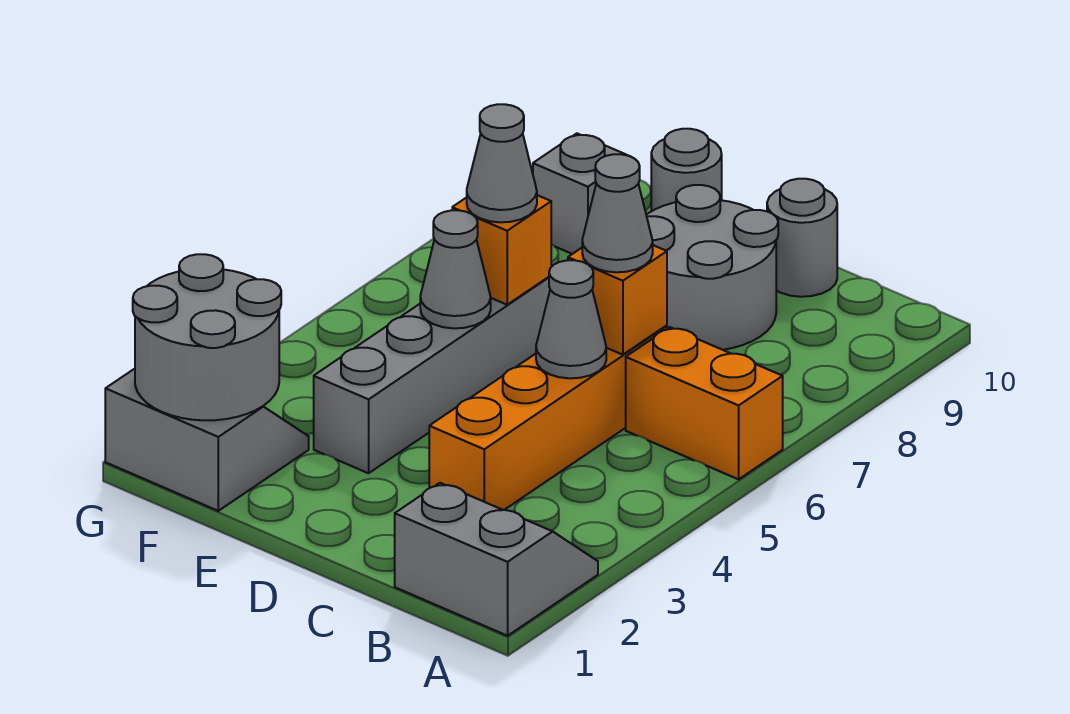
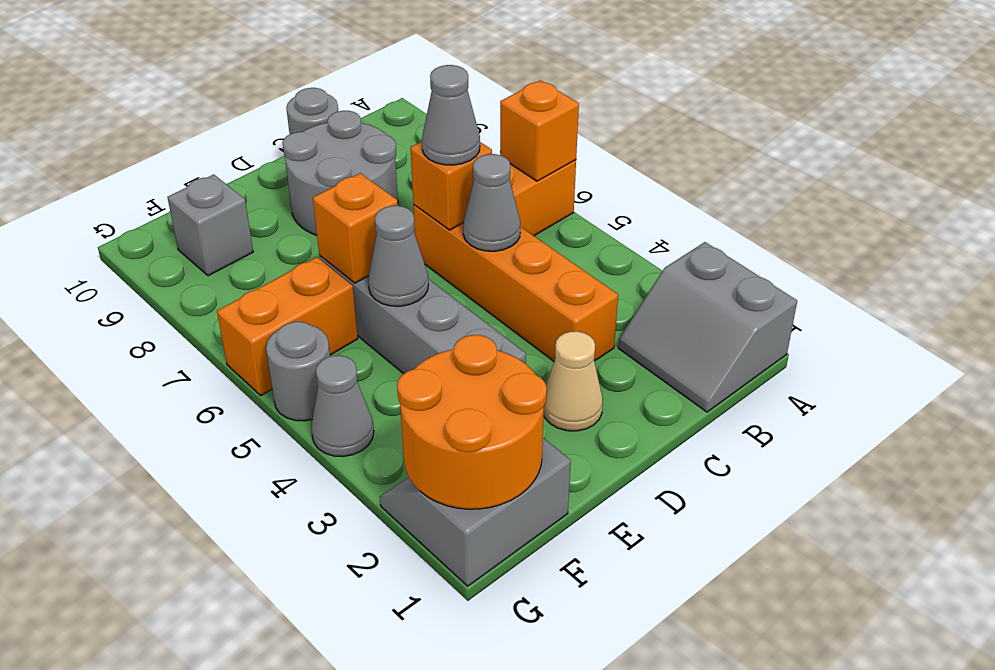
grey 2x2 slope [395,483,598,636] -> grey 2x2 slope turned to [618,242,797,412]
none -> orange 1x1 brick [500,80,579,181]
none -> tan 1x1 cone [544,331,603,431]
grey 1x1 cone [467,104,537,222] -> grey 1x1 cone moved to [311,356,374,457]
grey 1x1 round brick [651,129,722,211] -> grey 1x1 round brick moved to [266,322,330,421]
grey 2x2 round brick [133,254,281,420] -> orange 2x2 round brick [397,335,547,509]
none -> orange 1x2 brick [217,257,358,395]

